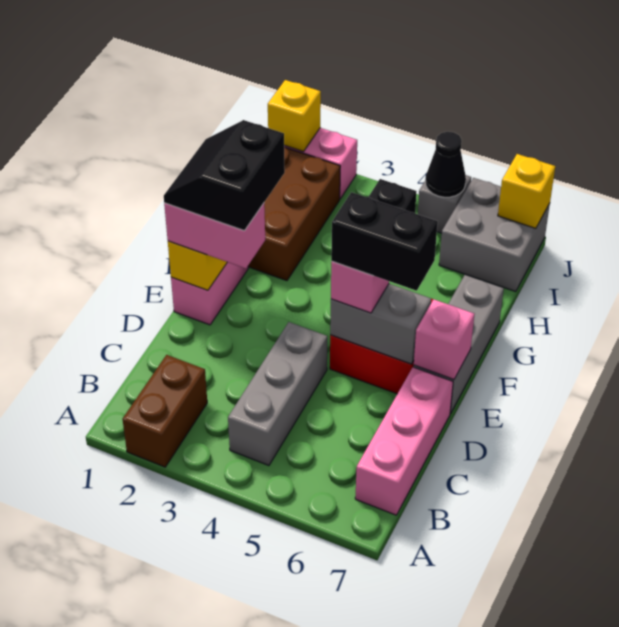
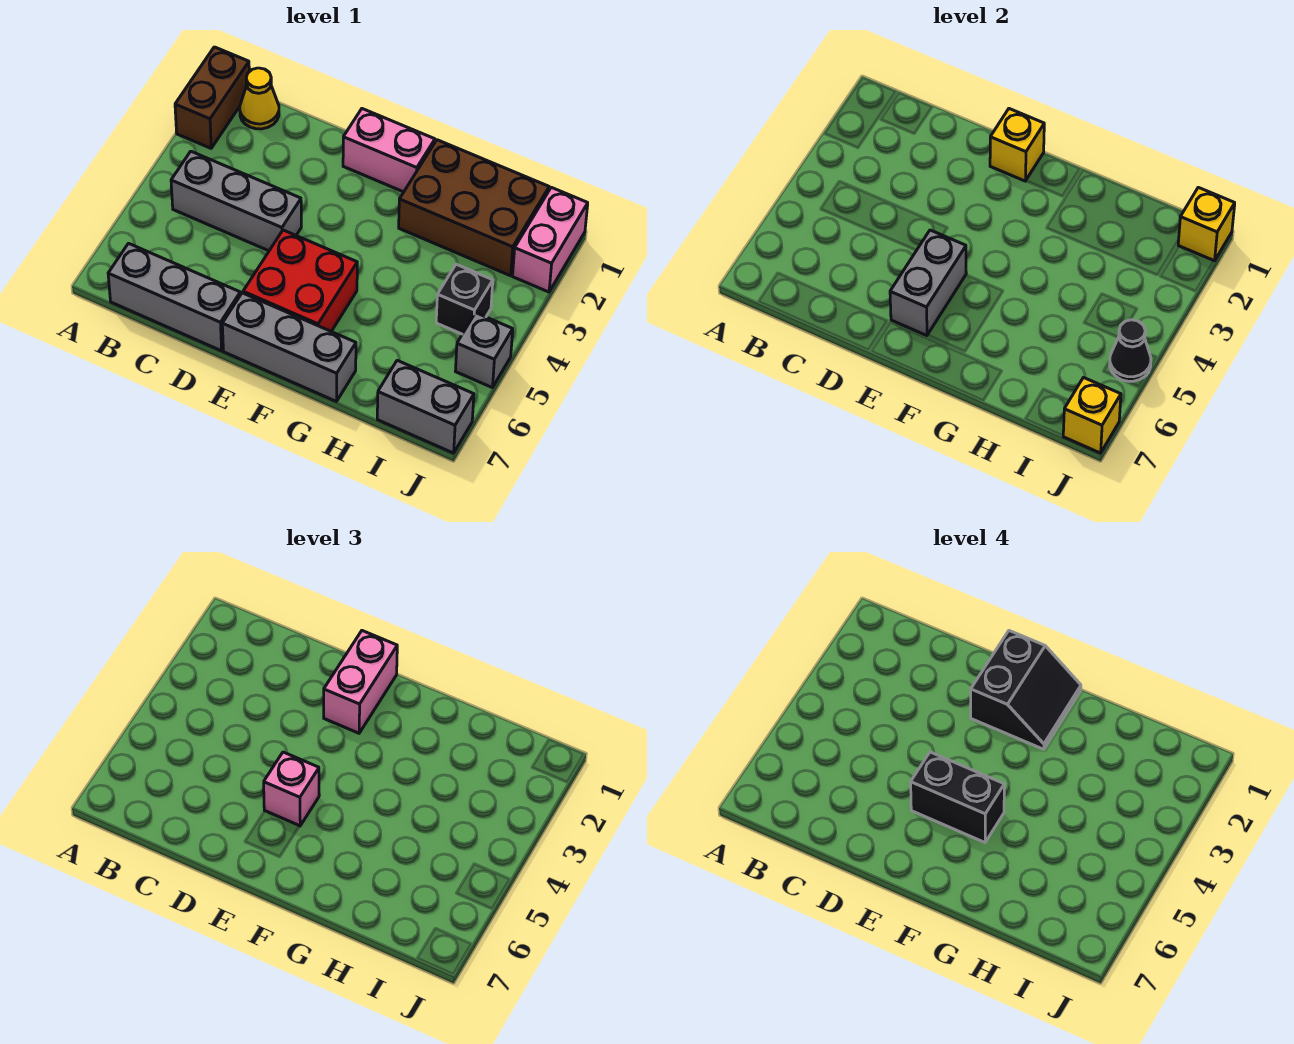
brown 1x2 brick [123,355,207,467] -> brown 1x2 brick turned to [175,47,249,148]
none -> yellow 1x1 cone [240,68,279,129]
pink 1x3 brick [355,367,453,515] -> grey 1x3 brick [108,243,240,351]
black 2x2 slope [164,120,285,231] -> black 2x2 slope turned to [971,631,1081,749]
black 1x2 brick [331,192,438,291] -> black 1x2 brick turned to [911,752,1004,842]
pink 1x1 brick [414,299,474,380] -> none
grey 2x2 brick [439,178,550,292] -> grey 1x2 brick [377,360,474,453]

